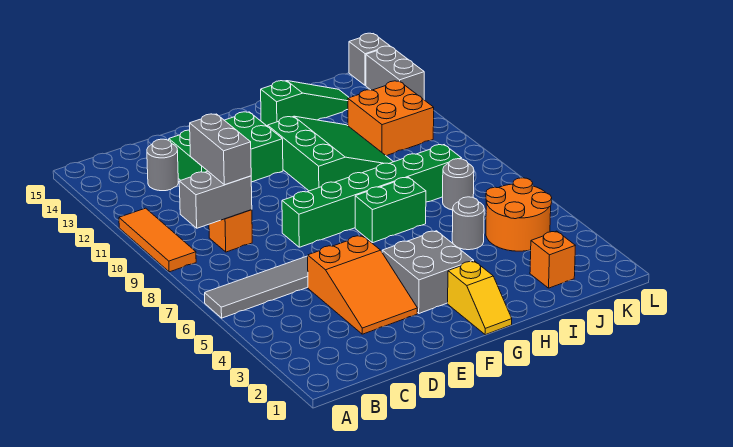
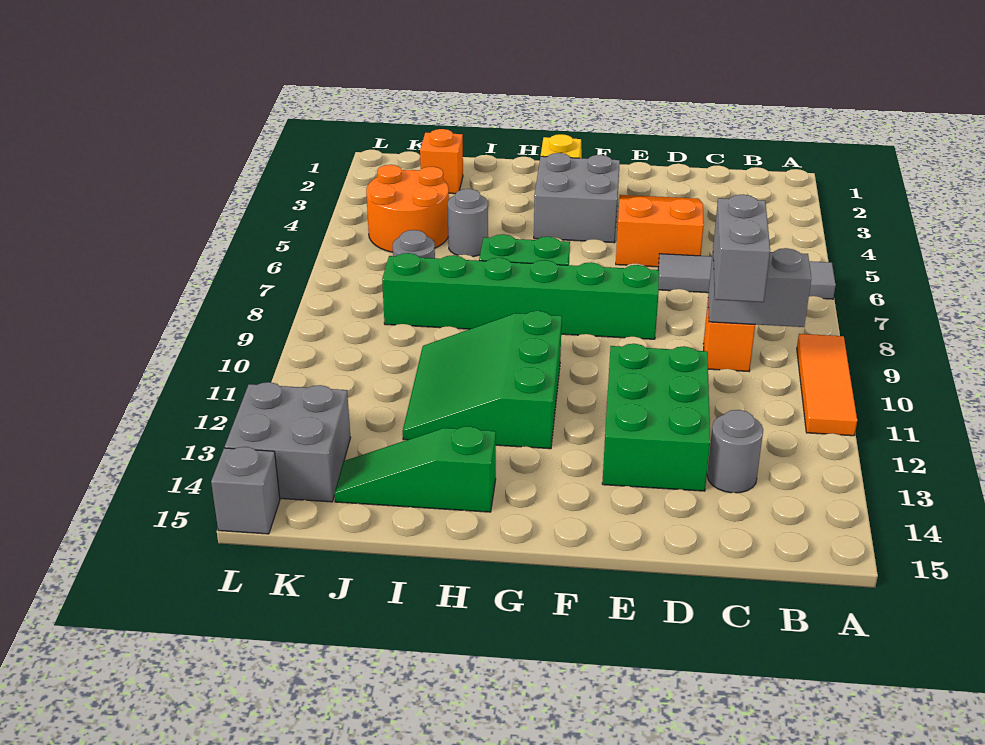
green 2x3 brick [169,112,283,182] -> green 2x3 brick turned to [602,344,710,491]
orange 2x2 brick [348,81,434,156] -> none
grey 1x2 brick [366,46,424,99] -> grey 2x2 brick [225,382,351,502]

